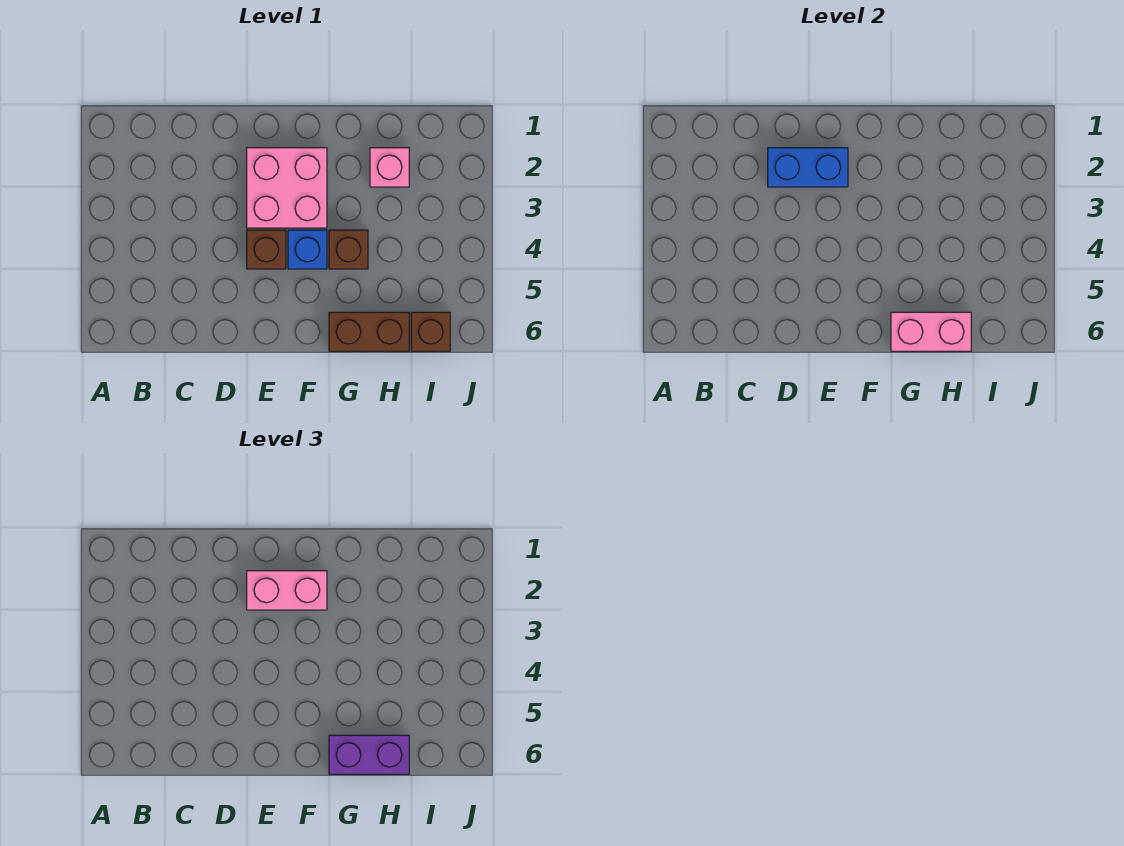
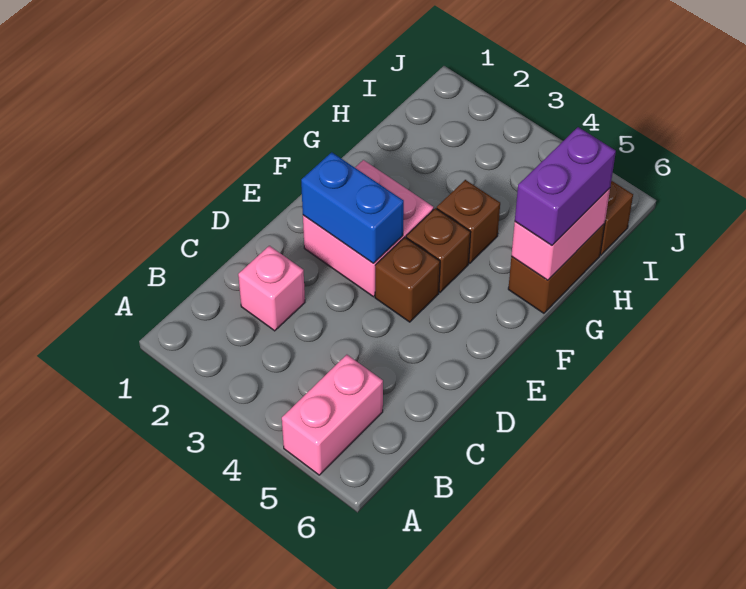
blue 1x2 brick [768,148,848,187] -> blue 1x2 brick turned to [301,152,404,263]
pink 1x2 brick [247,571,327,610] -> pink 1x2 brick moved to [282,355,383,475]
blue 1x1 brick [288,230,327,269] -> brown 1x1 brick [406,208,471,292]
pink 1x1 brick [370,148,409,187] -> pink 1x1 brick moved to [238,246,305,331]

